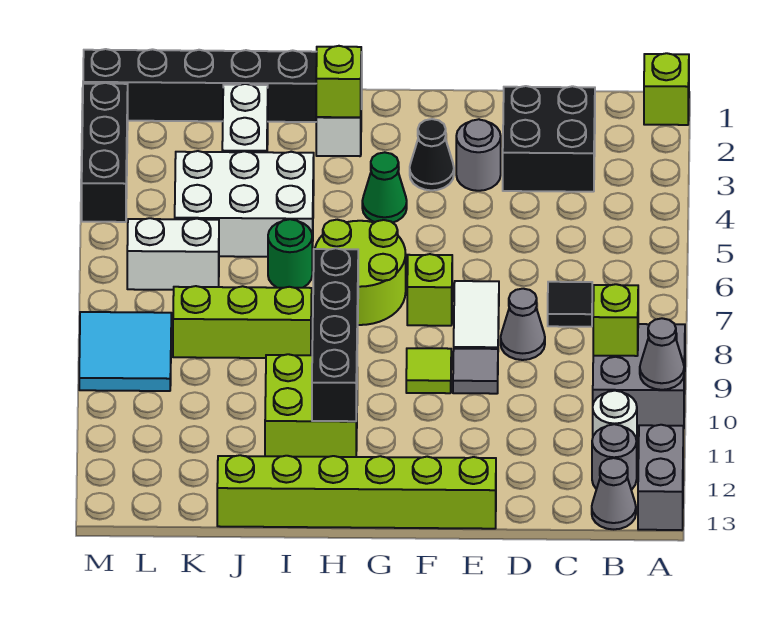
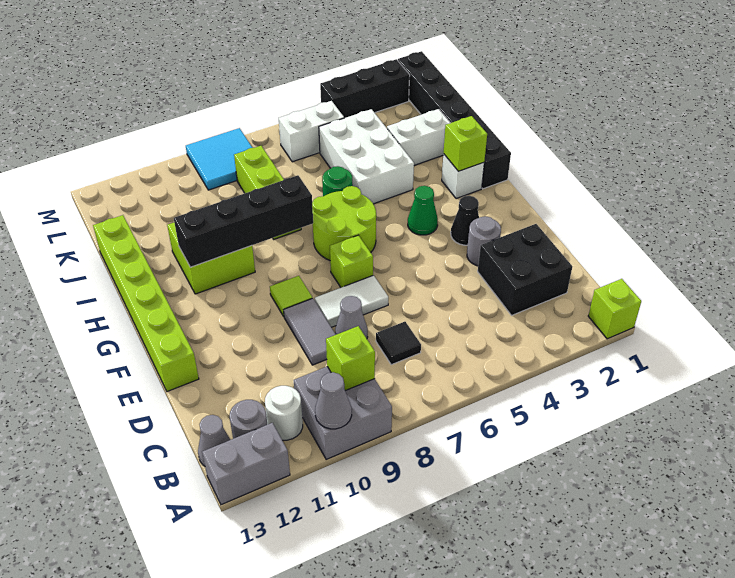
grey 1x1 tile [453,349,498,394] -> grey 1x2 tile [284,298,336,365]
white 1x2 brick [127,218,219,290] -> white 1x2 brick turned to [279,101,344,162]

